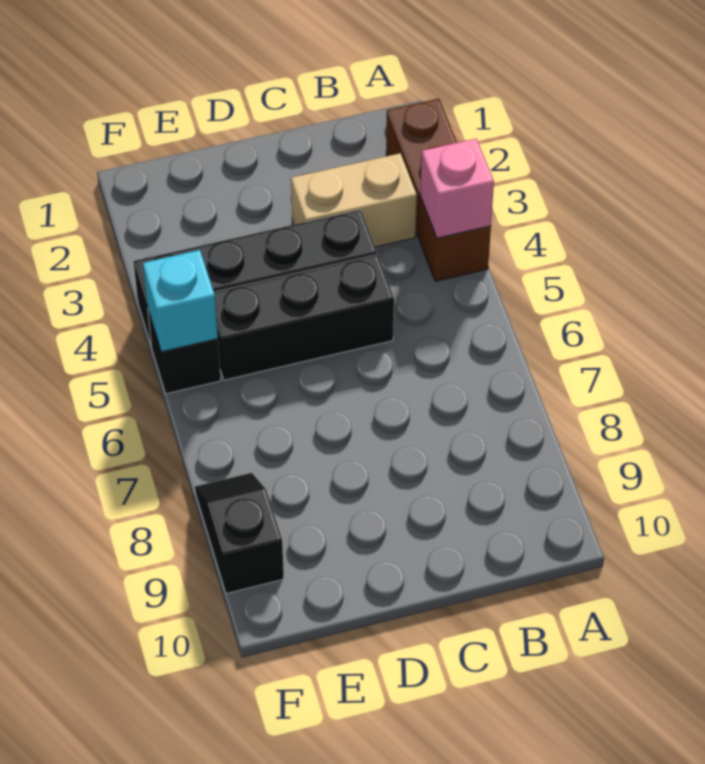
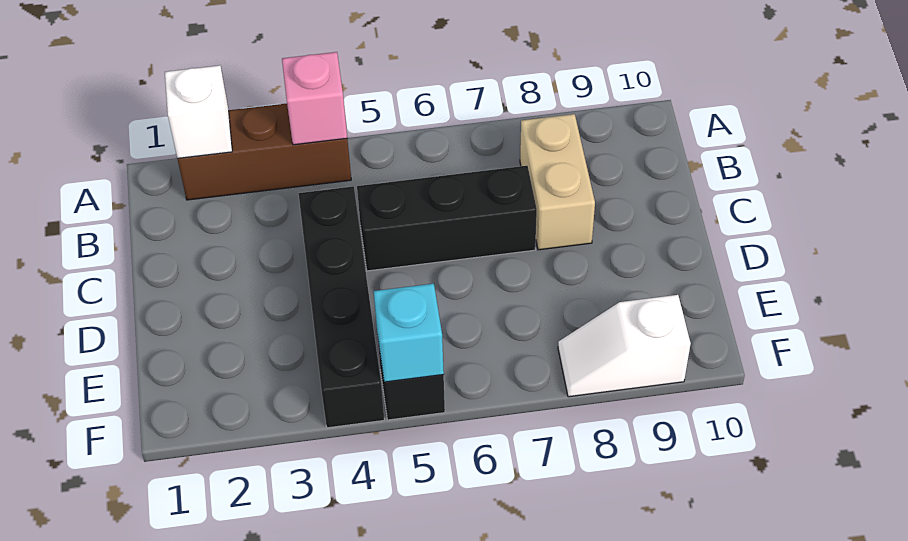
none -> white 1x1 brick [165,65,232,158]
tan 1x2 brick [291,153,417,247] -> tan 1x2 brick moved to [520,114,595,250]
black 1x3 brick [214,255,394,380] -> black 1x3 brick turned to [357,166,537,271]
black 1x2 slope [195,473,284,594] -> white 1x2 slope [558,295,691,397]

